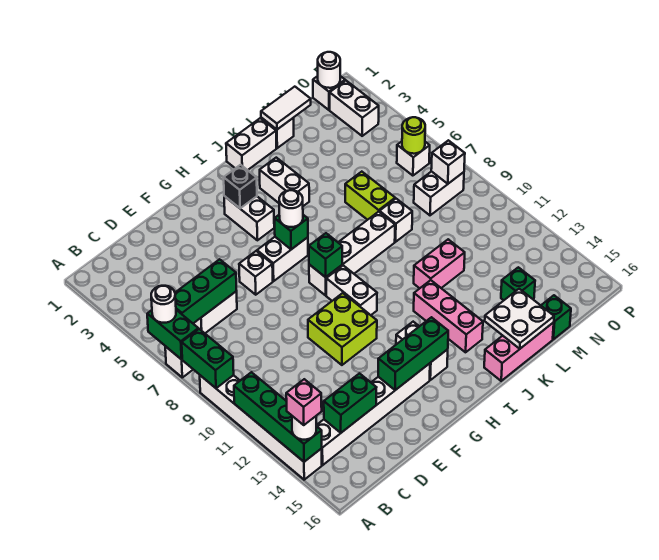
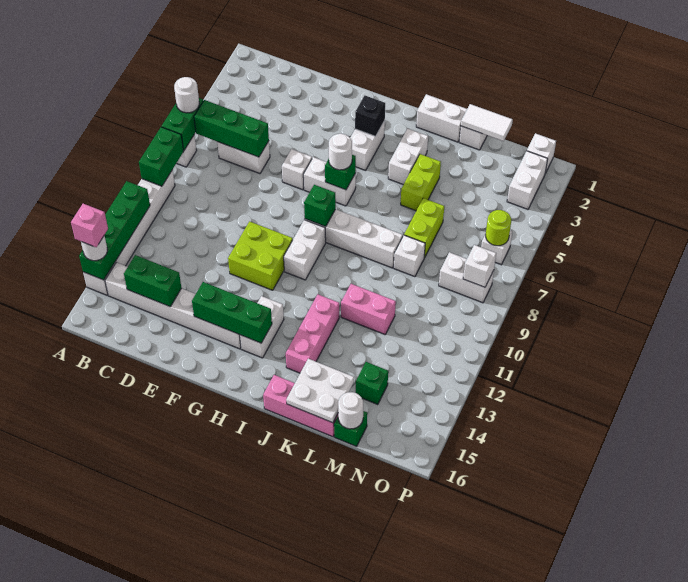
none -> lime 1x2 brick [401,154,441,211]
white 1x1 round brick [318,52,340,88] -> white 1x1 round brick moved to [338,392,363,429]

